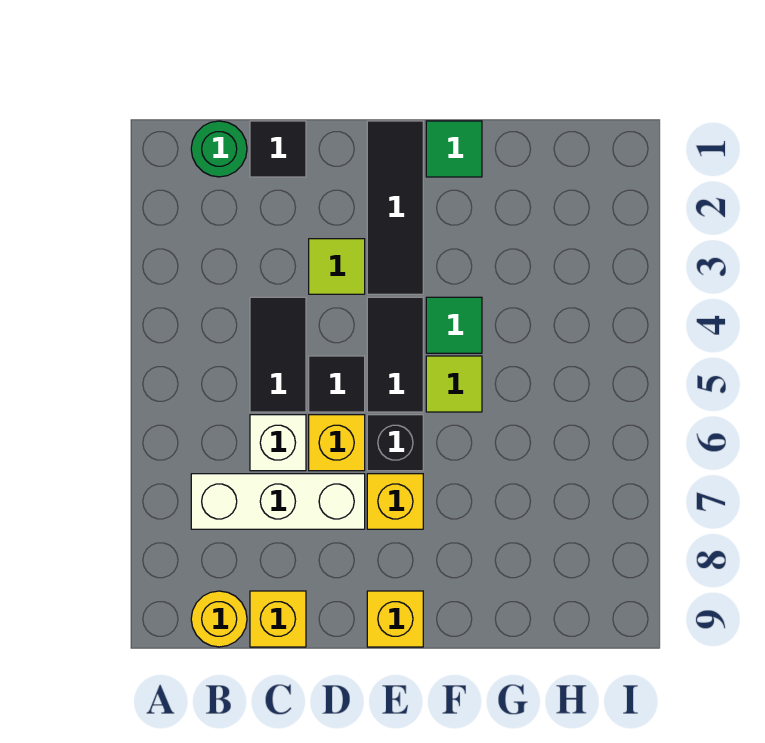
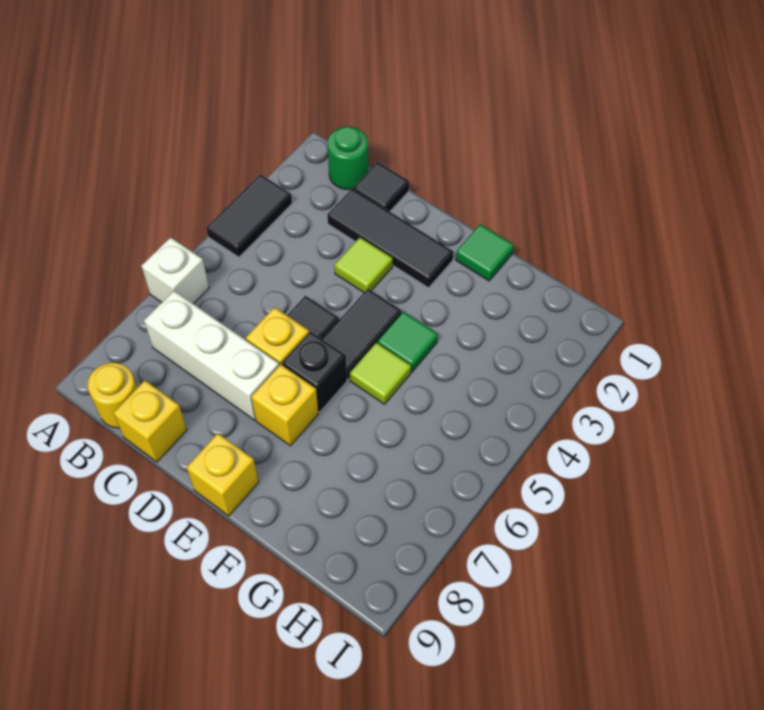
black 1x2 tile [250,297,306,412] -> black 1x2 tile moved to [206,174,292,257]
white 1x1 brick [250,415,306,471] -> white 1x1 brick moved to [141,237,209,304]
black 1x3 tile [367,121,423,294] -> black 1x3 tile turned to [327,189,454,288]

